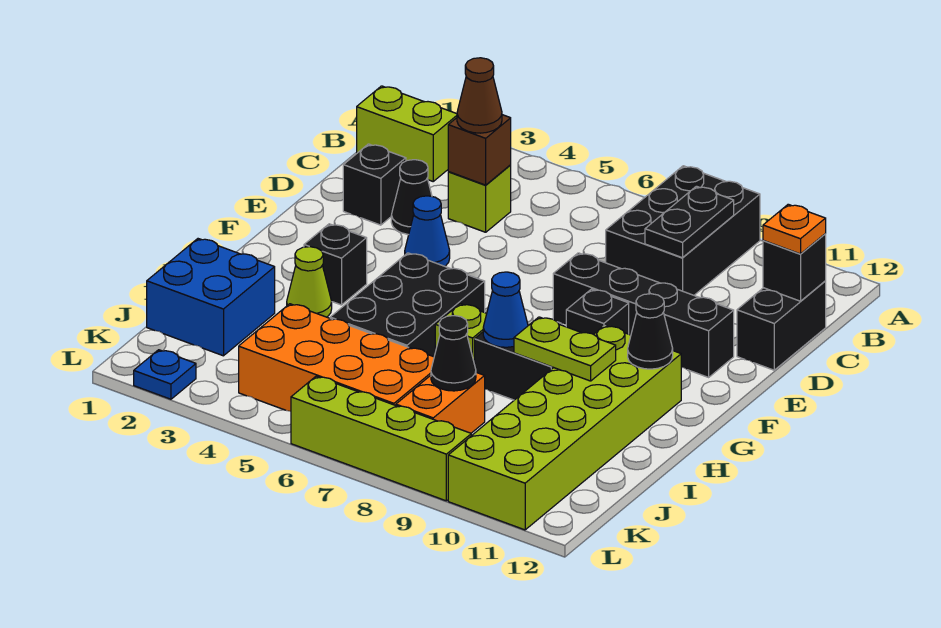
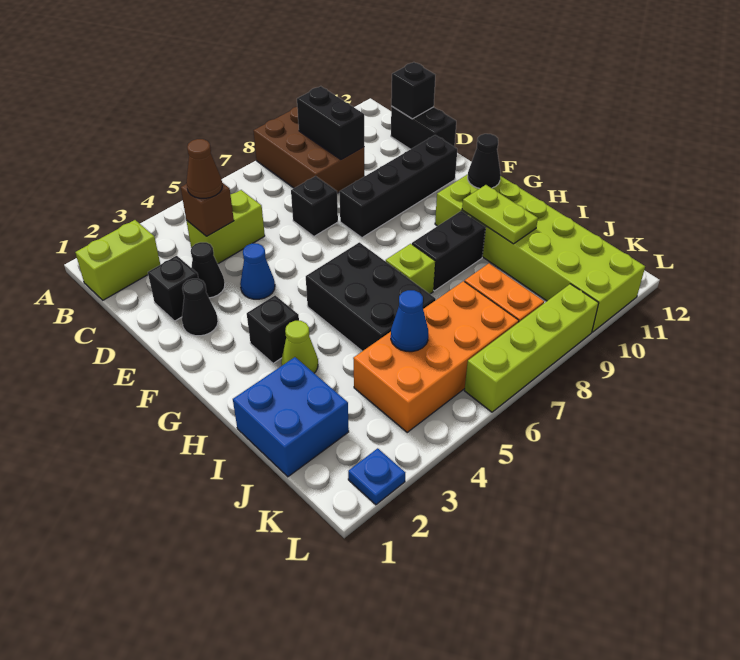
black 2x3 brick [606,166,760,295] -> brown 2x3 brick [253,107,364,193]
black 1x2 plate [645,186,734,258] -> black 1x2 brick [297,86,364,160]
lime 1x1 brick [448,165,511,232] -> lime 1x2 brick [186,190,265,264]
orange 1x1 plate [763,204,826,254] -> none
black 1x1 brick [566,289,629,334] -> black 1x1 brick moved to [291,176,338,236]
blue 1x1 cone [483,272,528,347] -> blue 1x1 cone moved to [391,290,428,352]
lime 1x2 plate [514,317,616,381] -> lime 1x2 plate turned to [462,185,538,244]
black 1x1 cone [431,316,476,391] -> black 1x1 cone moved to [182,279,218,336]

